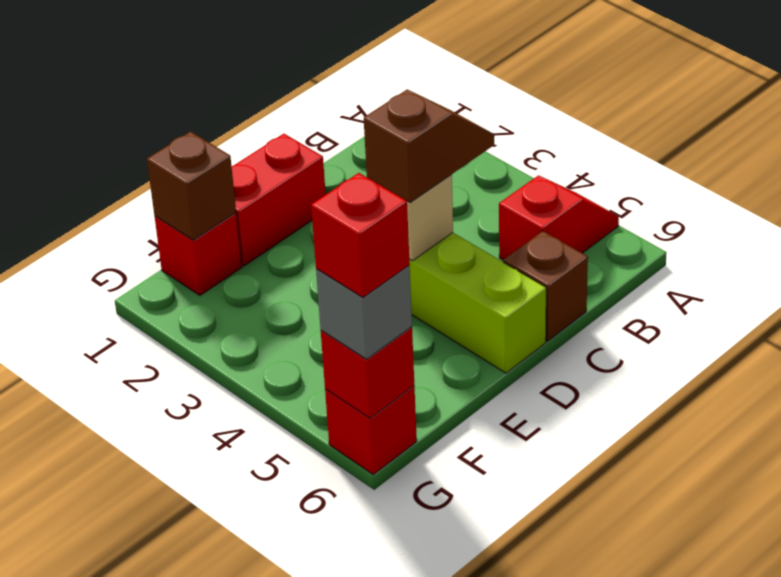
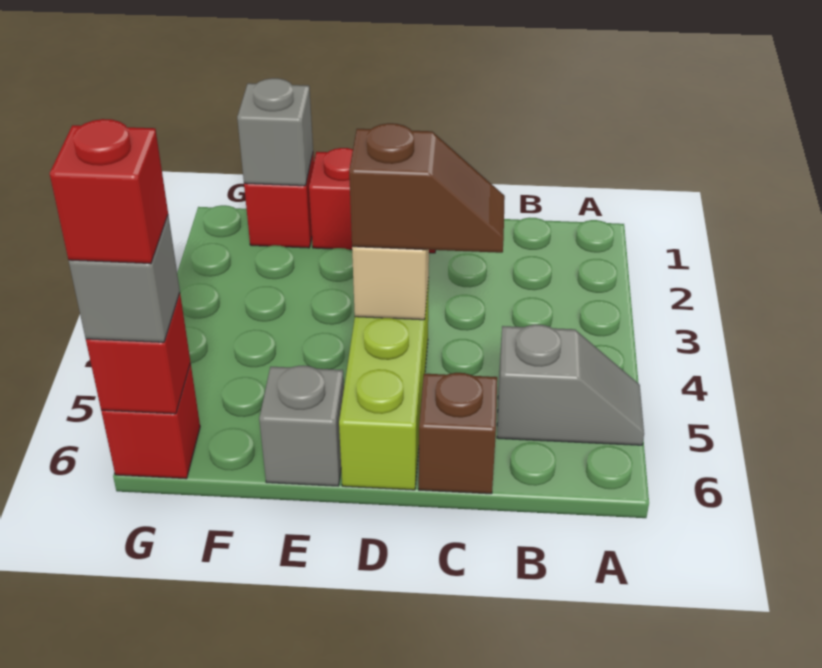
red 1x2 slope [499,175,619,260] -> grey 1x2 slope [497,324,644,445]
none -> grey 1x1 brick [259,366,344,486]
brown 1x1 brick [147,132,236,240] -> grey 1x1 brick [237,78,313,186]

